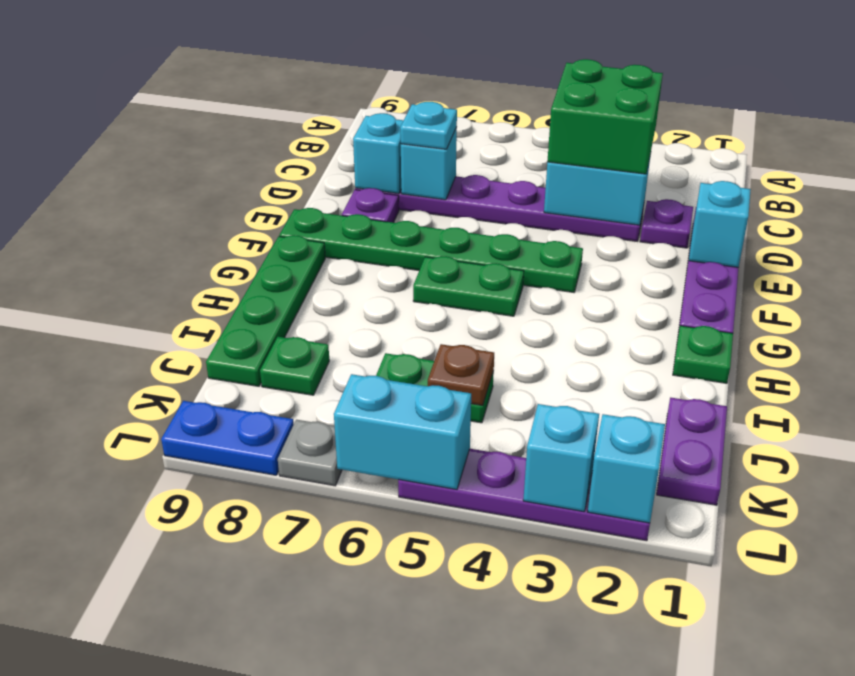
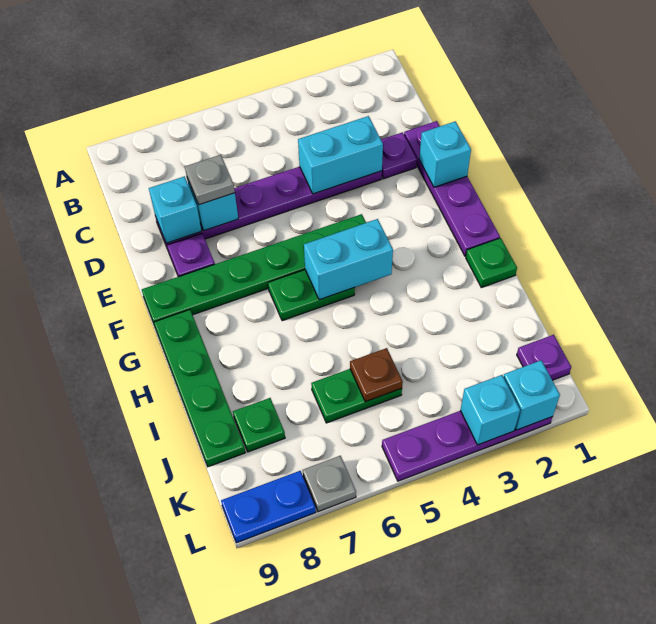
green 2x2 brick [547,59,663,174] -> none
cyan 1x1 plate [400,102,457,149] -> grey 1x1 plate [185,155,235,205]
purple 1x2 plate [657,398,727,505] -> purple 1x1 plate [517,335,571,380]
cyan 1x2 brick [334,374,471,489] -> cyan 1x2 brick moved to [304,219,393,300]

